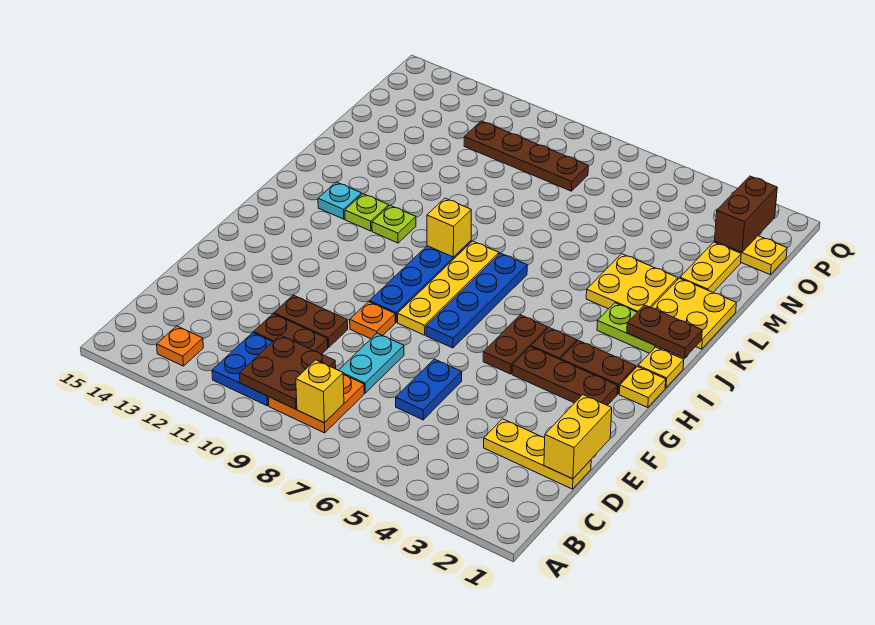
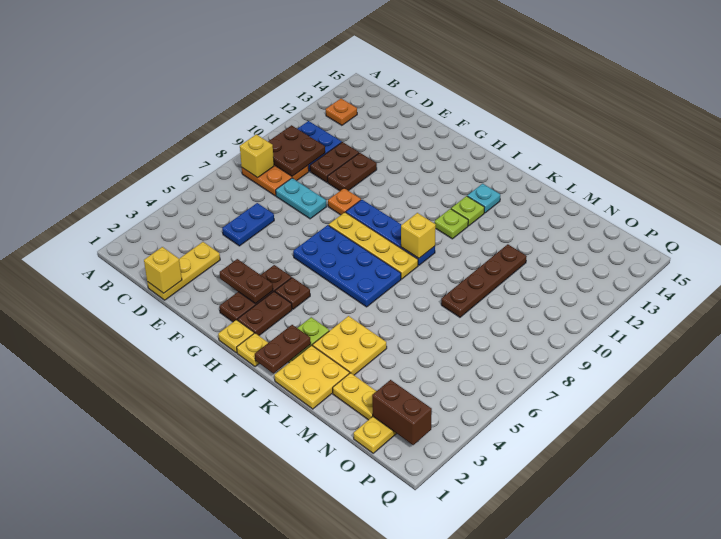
yellow 1x2 brick [544,395,612,479] -> yellow 1x1 brick [144,247,182,293]
blue 1x2 plate [396,359,462,420] -> blue 1x2 plate turned to [222,203,274,246]
brown 1x2 plate [483,315,548,374] -> brown 1x2 plate moved to [220,259,273,304]
blue 1x4 plate [426,253,527,348] -> blue 2x4 plate [293,225,401,307]
brown 1x4 plate [464,121,588,191] -> brown 1x4 plate moved to [441,244,527,317]

